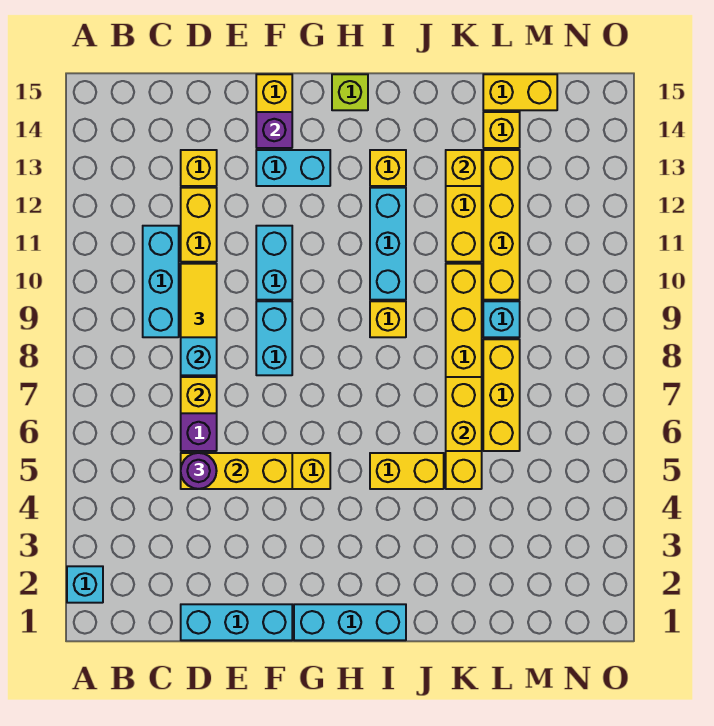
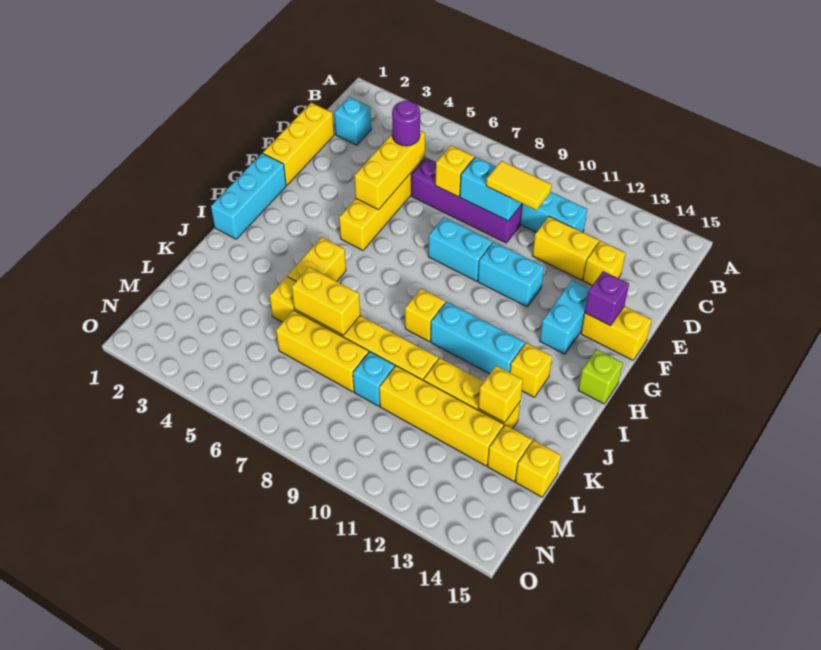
cyan 1x1 brick [67,566,103,603] -> cyan 1x1 brick moved to [334,97,371,145]
cyan 1x3 brick [181,604,292,640] -> yellow 1x3 brick [263,103,334,185]
yellow 1x2 brick [483,74,557,110] -> yellow 1x1 brick [515,441,561,497]

